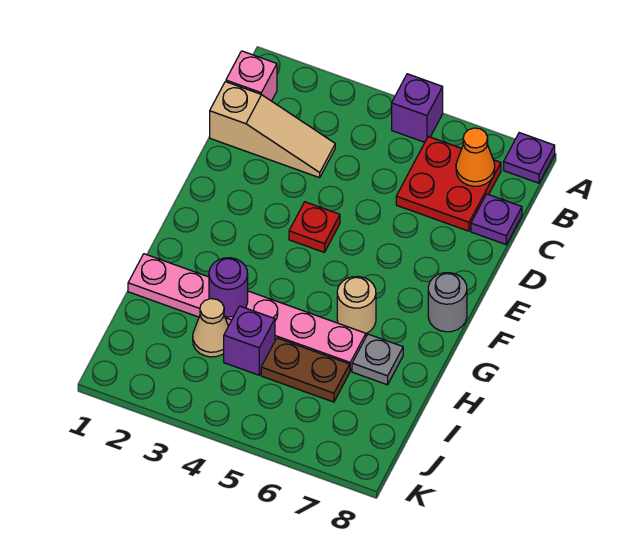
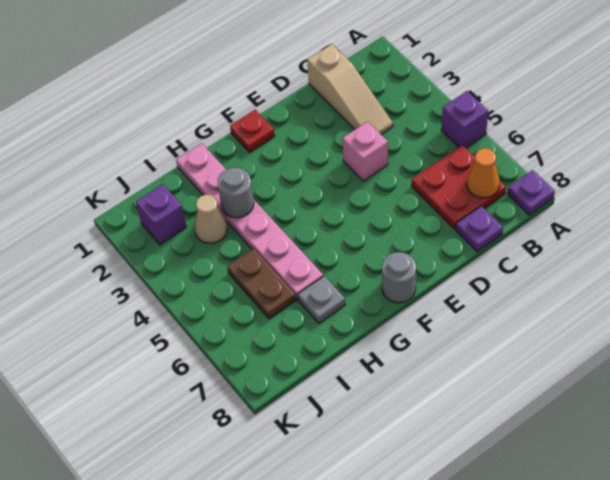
pink 1x1 brick [226,51,277,101] -> pink 1x1 brick moved to [342,121,388,181]
red 1x1 plate [289,202,340,252] -> red 1x1 plate moved to [230,110,275,152]
tan 1x1 round brick [337,276,376,334] -> none
purple 1x1 round brick [209,258,248,317] -> grey 1x1 round brick [218,168,254,218]
purple 1x1 brick [224,306,275,375] -> purple 1x1 brick moved to [136,184,186,245]

